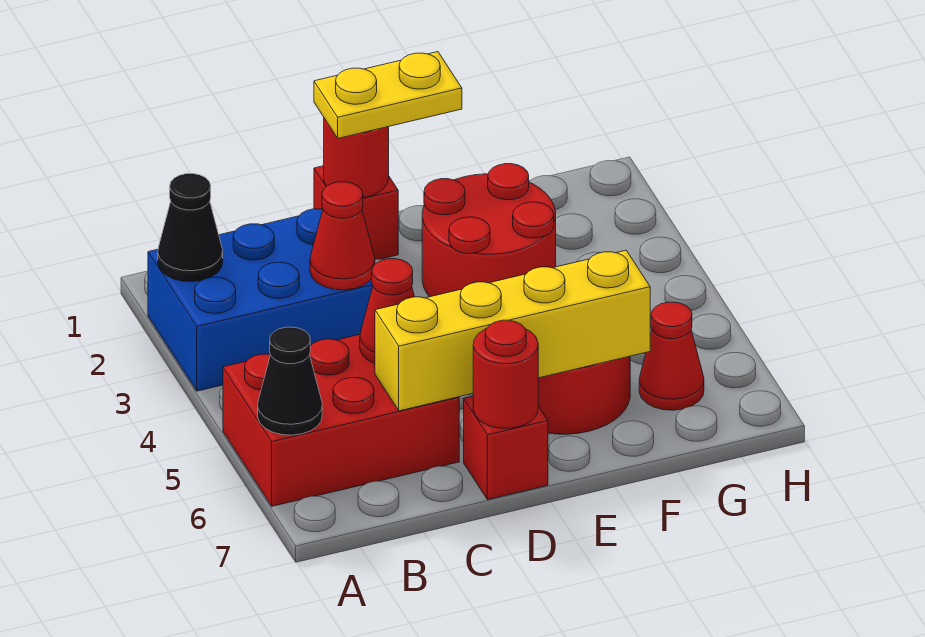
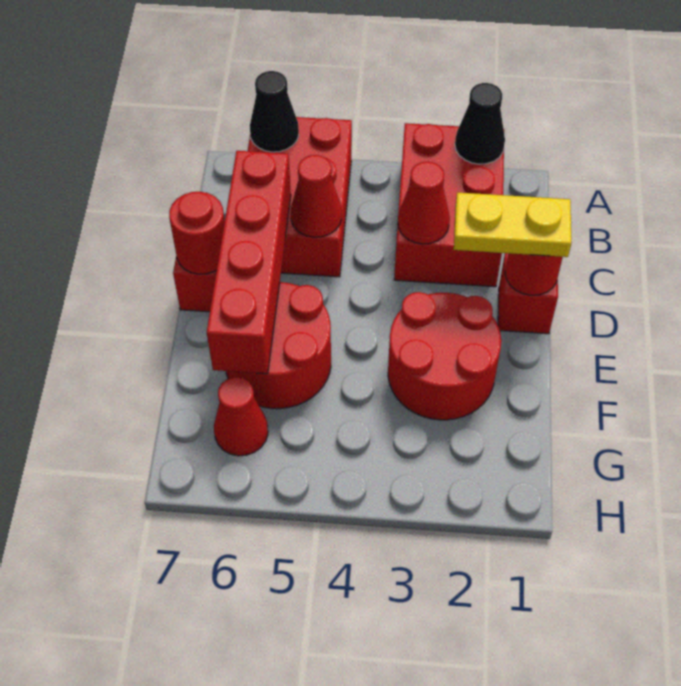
blue 2x3 brick [148,209,373,391] -> red 2x3 brick [394,123,504,287]
yellow 1x4 brick [375,250,650,411] -> red 1x4 brick [207,151,291,374]
yellow 1x2 plate [314,52,462,138] -> yellow 1x2 plate turned to [454,192,571,257]

